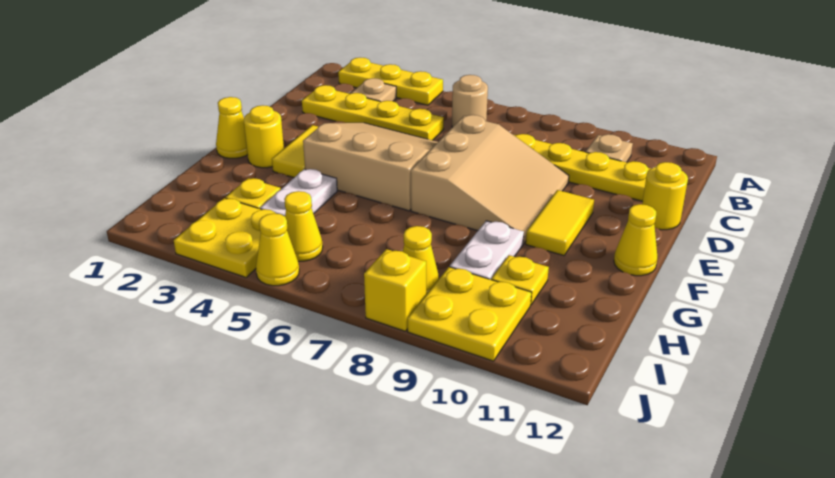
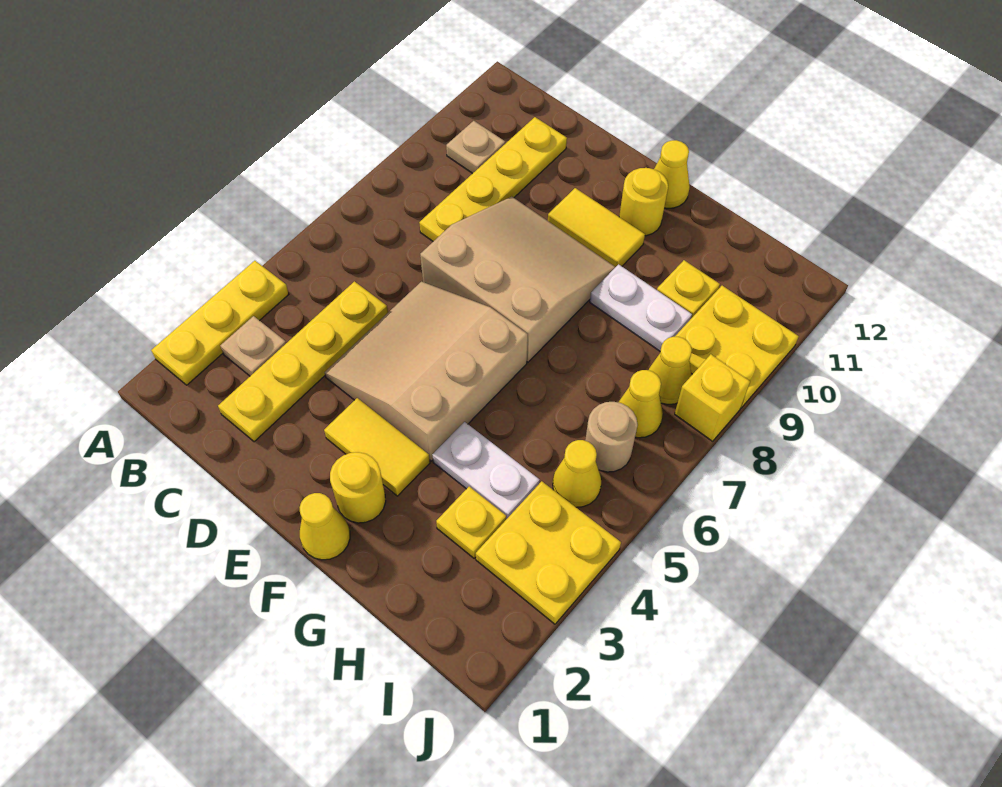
tan 1x1 round brick [452,75,488,127] -> tan 1x1 round brick moved to [585,402,638,472]
yellow 1x1 round brick [642,162,688,230] -> yellow 1x1 round brick moved to [619,167,668,236]
yellow 1x1 cone [256,213,299,286] -> yellow 1x1 cone moved to [619,370,663,438]

